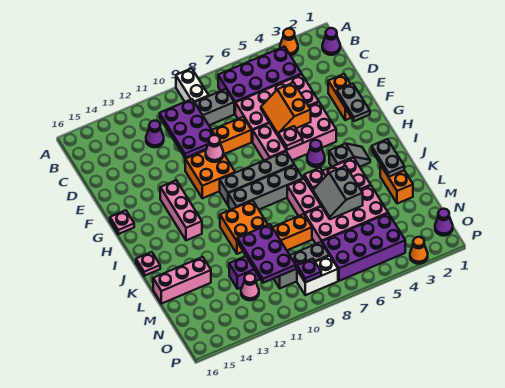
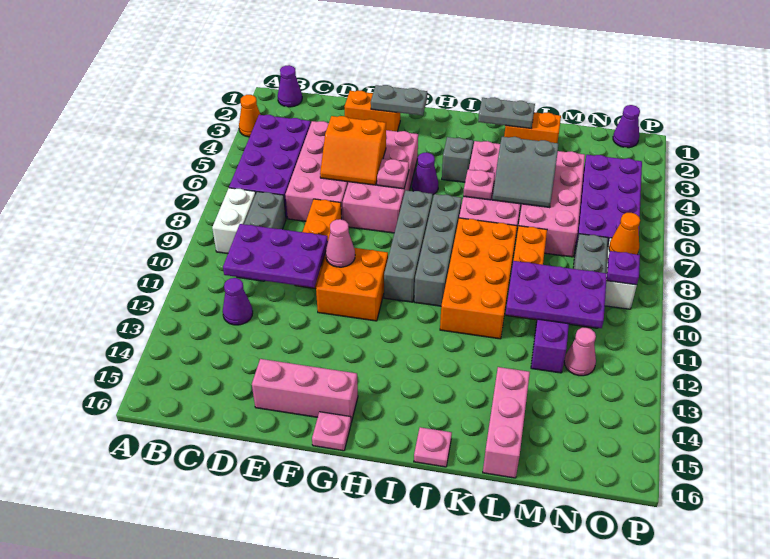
white 1x2 brick [176,68,209,102] -> white 1x2 brick turned to [212,188,256,254]
pink 1x3 brick [160,180,202,240] -> pink 1x3 brick moved to [252,359,358,422]
orange 2x2 brick [220,201,268,254] -> orange 2x4 brick [440,218,517,339]
orange 1x1 cone [410,237,428,264] -> orange 1x1 cone moved to [609,213,640,255]

